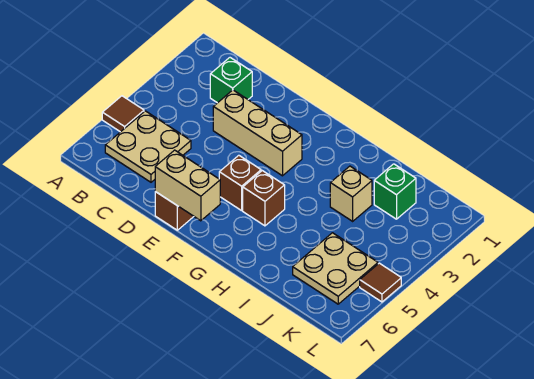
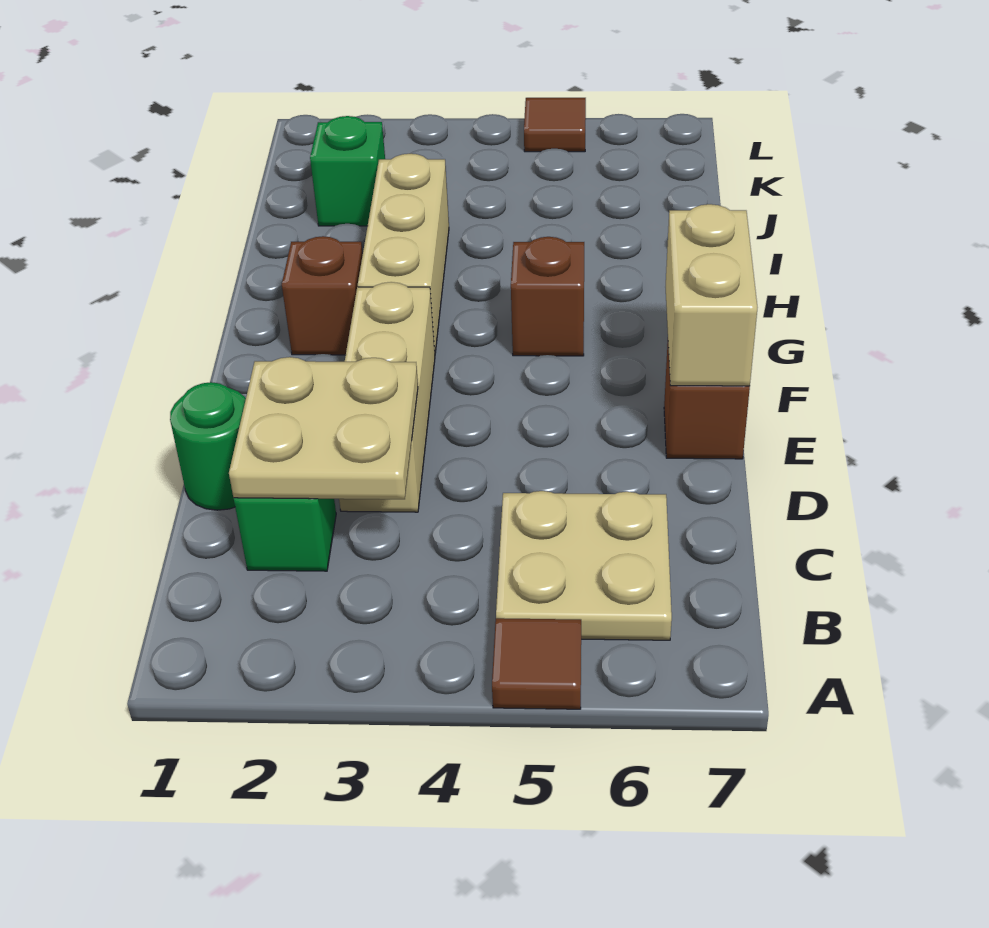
none -> green 1x1 round brick [170,382,246,510]
brown 1x1 brick [219,155,261,211] -> brown 1x1 brick moved to [282,236,363,355]
tan 1x1 brick [330,166,372,221] -> tan 1x3 brick [358,154,449,353]
tan 2x2 plate [293,233,378,304] -> tan 2x2 plate moved to [229,357,418,499]

